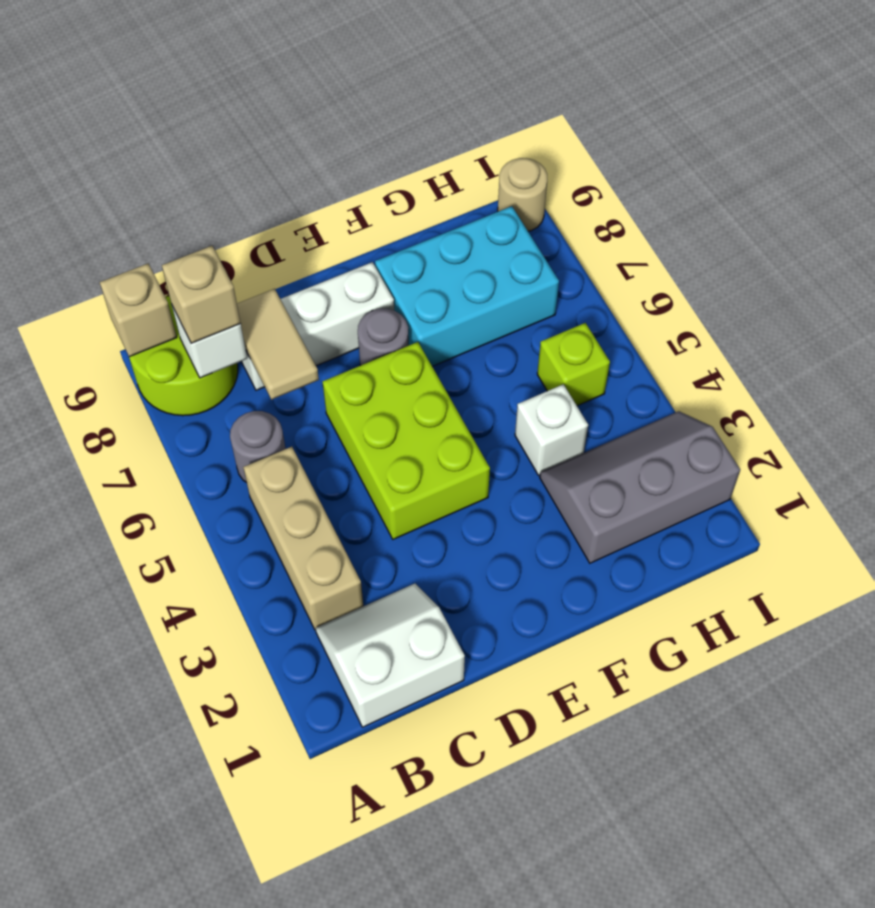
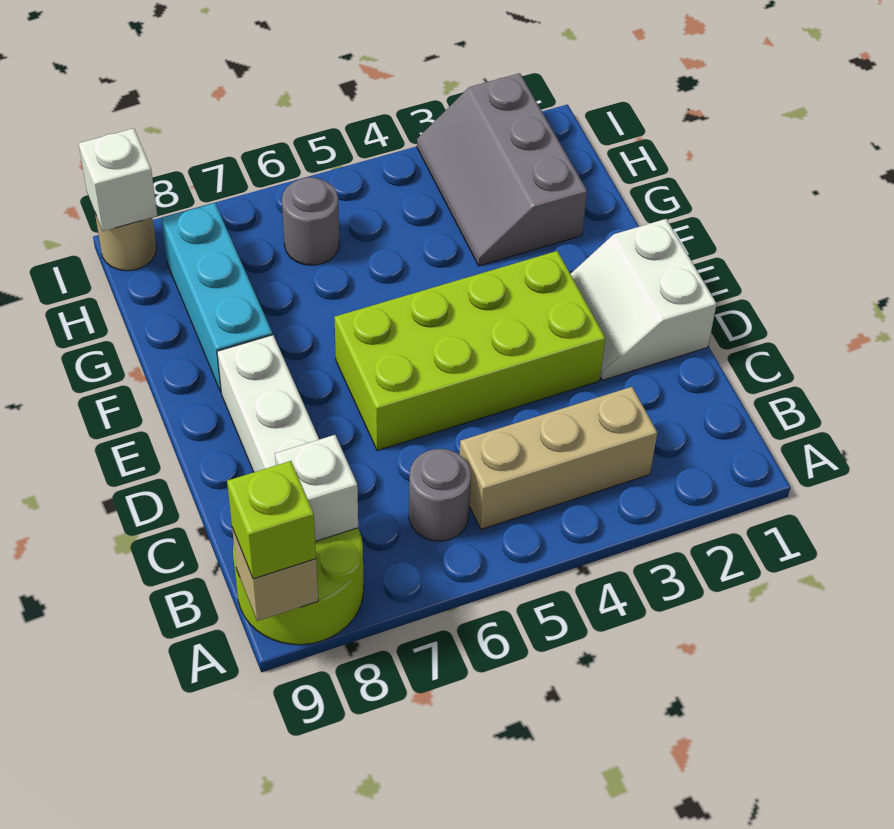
white 2x2 slope [315,584,465,727] -> white 2x2 slope moved to [571,219,717,380]
tan 1x1 brick [162,246,241,343] -> none
tan 1x2 tile [237,289,319,400] -> none
lime 2x3 brick [322,342,490,539] -> lime 2x4 brick [334,251,605,451]
grey 1x1 round brick [358,309,409,365] -> grey 1x1 round brick moved to [282,177,339,265]
cyan 2x3 brick [375,206,559,366] -> cyan 1x3 brick [161,203,272,392]
white 1x1 brick [515,384,588,475] -> white 1x1 brick moved to [79,128,157,231]
lime 1x1 brick [537,323,610,406] -> lime 1x1 brick moved to [227,461,316,579]

